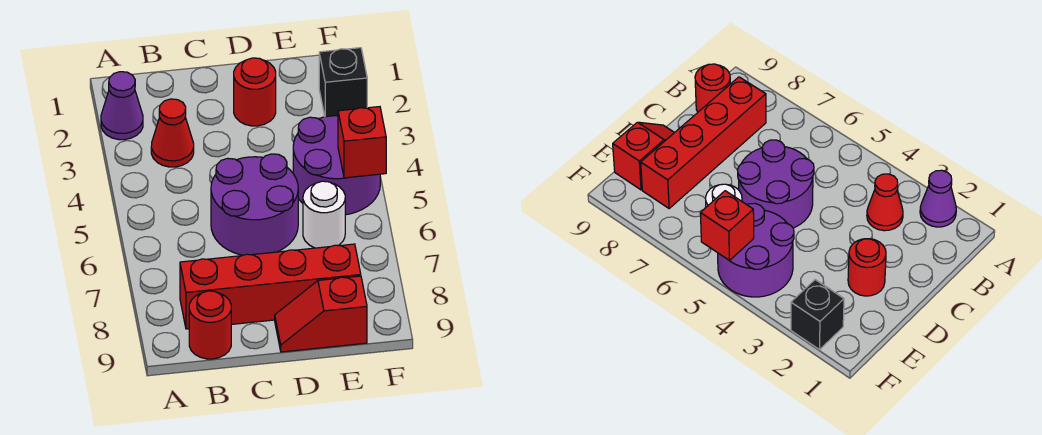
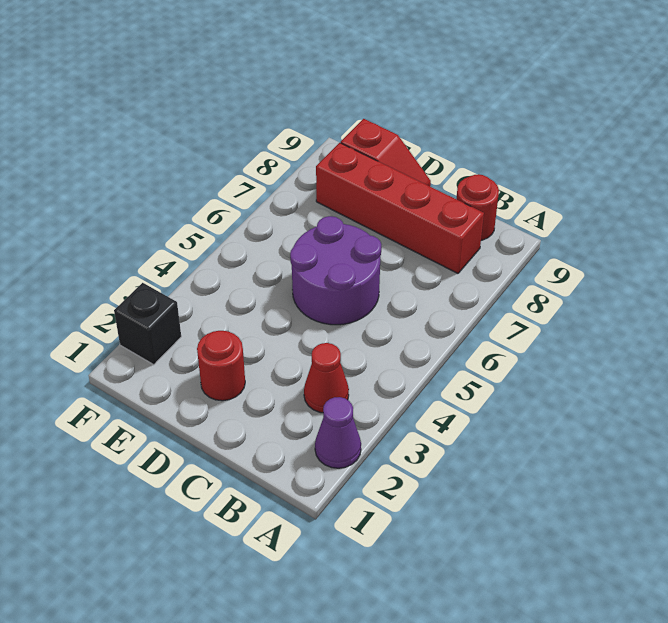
purple 2x2 round brick [293,116,380,215] -> none
white 1x1 round brick [303,181,345,248] -> none
red 1x1 brick [338,107,386,178] -> none

